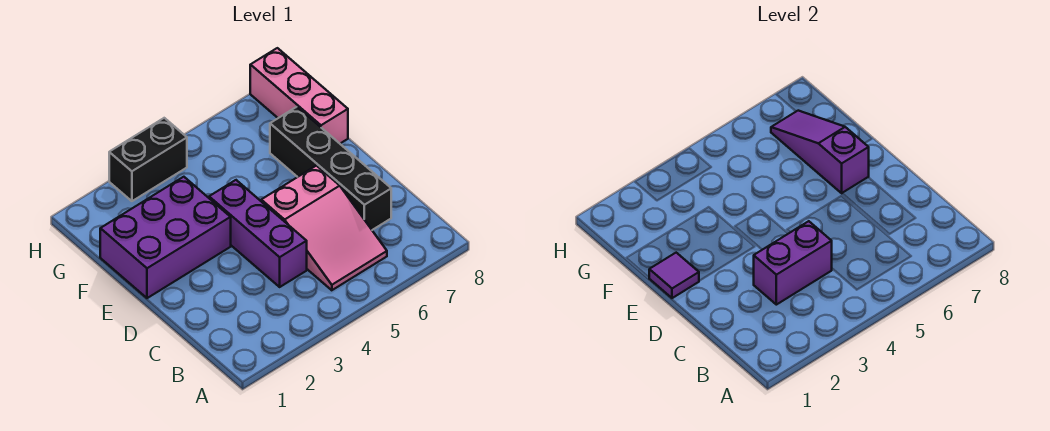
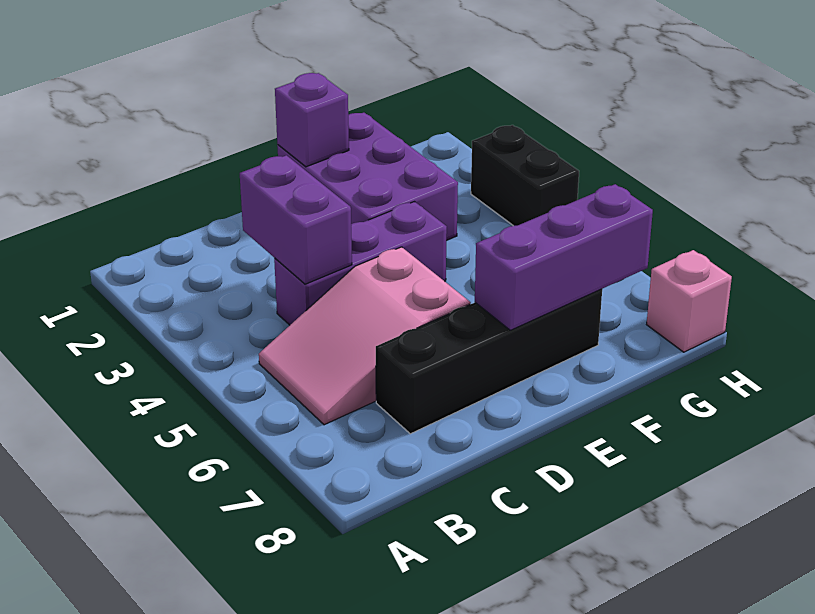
purple 1x1 tile [649,253,699,298] -> purple 1x1 brick [275,73,349,167]
purple 1x3 slope [771,111,869,193] -> purple 1x3 brick [475,184,653,330]
pink 1x3 brick [250,48,348,143] -> pink 1x1 brick [647,250,732,352]

